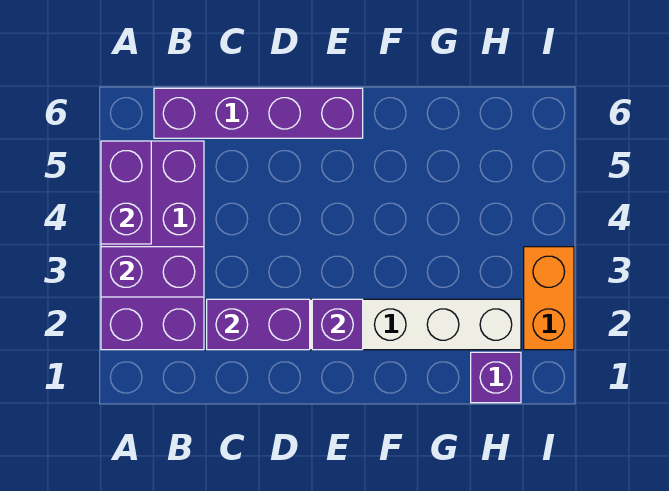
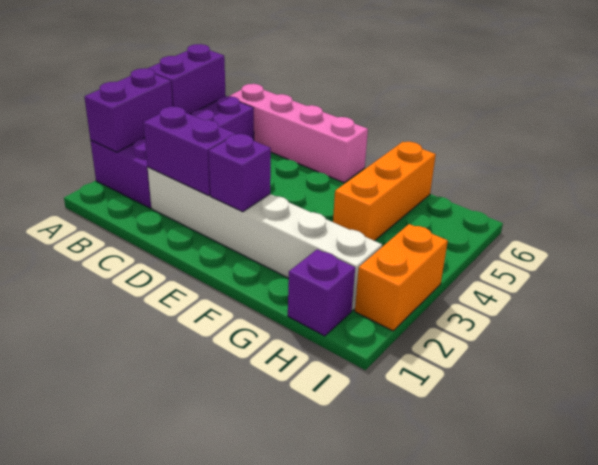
purple 1x2 brick [101,247,204,297] -> purple 1x2 brick turned to [84,68,173,152]
purple 1x4 brick [154,88,363,138] -> pink 1x4 brick [230,84,368,183]
none -> orange 1x3 brick [333,142,436,241]

